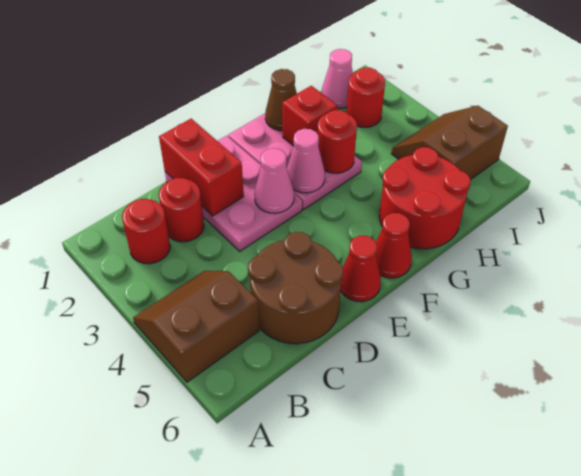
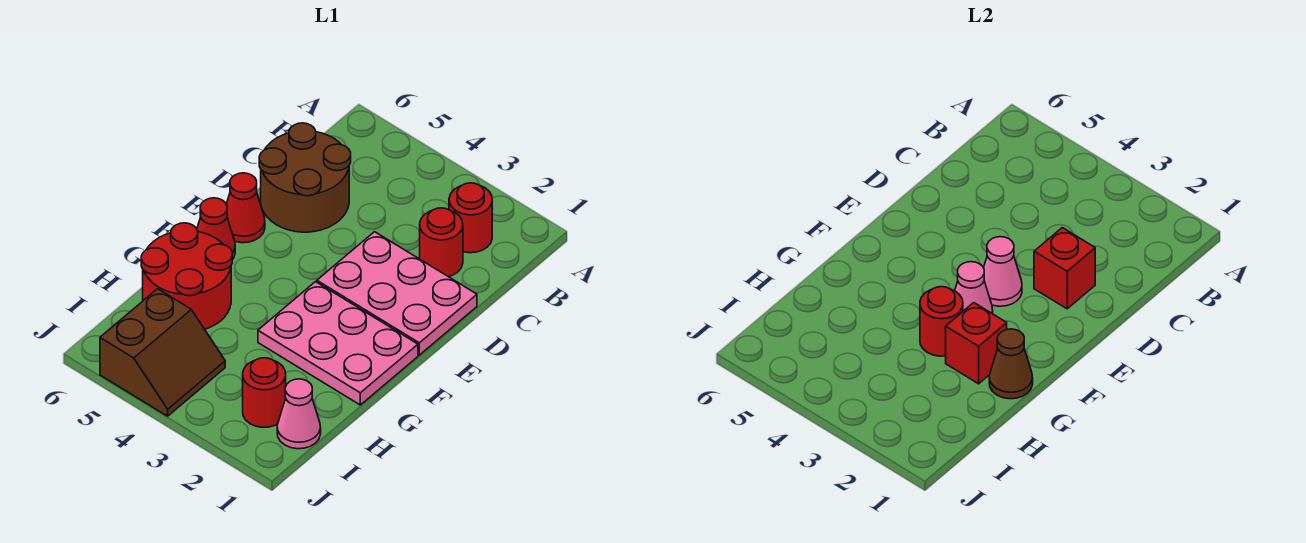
brown 2x2 slope [133,271,259,382] -> none
red 1x2 brick [159,119,244,216] -> red 1x1 brick [1034,228,1095,309]

